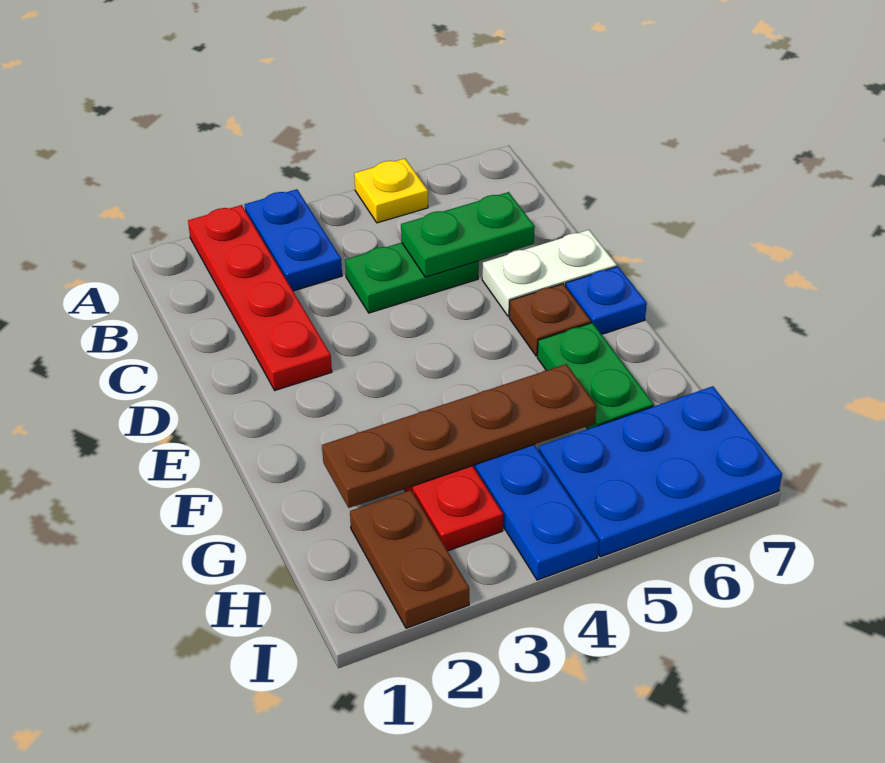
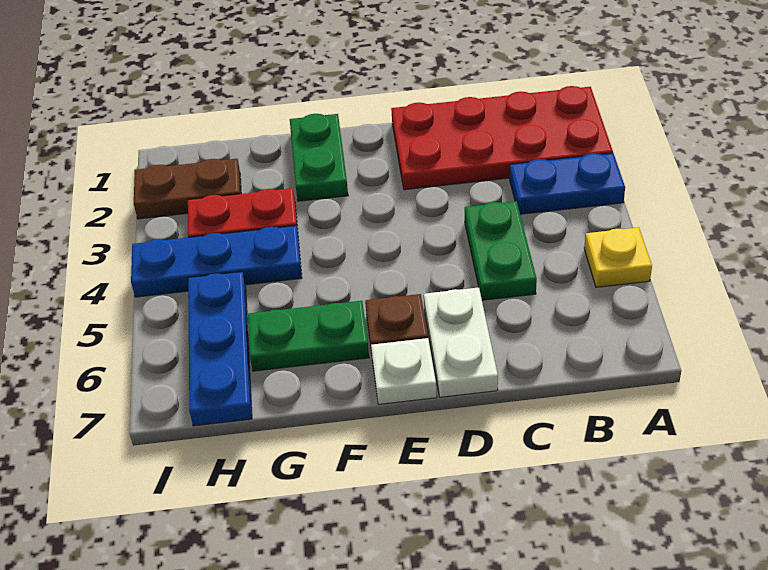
red 1x4 plate [188,205,332,390] -> red 2x4 plate [391,86,613,190]
green 1x2 plate [401,192,535,277] -> green 1x2 plate moved to [290,114,348,201]
blue 1x1 plate [566,266,647,334] -> white 1x1 plate [371,338,437,404]
brown 1x4 plate [322,364,596,508] -> none
blue 2x3 plate [539,386,782,557] -> blue 1x3 plate [188,272,252,426]

